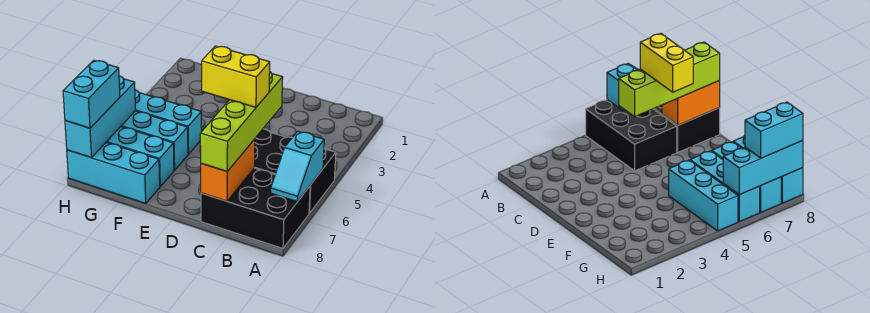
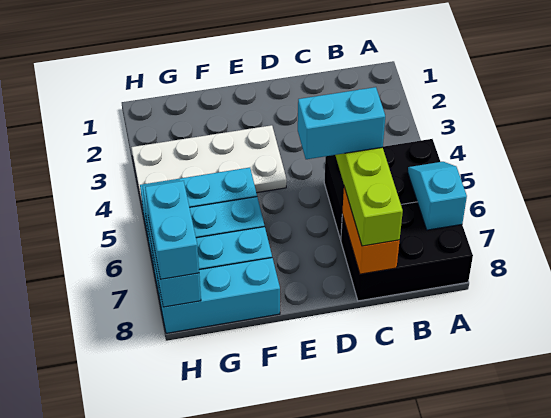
cyan 1x2 slope [271,131,324,202] -> cyan 1x2 slope turned to [408,162,467,230]
yellow 1x2 brick [202,46,270,107] -> cyan 1x2 brick [298,87,385,159]
none -> white 2x4 plate [131,125,287,204]

